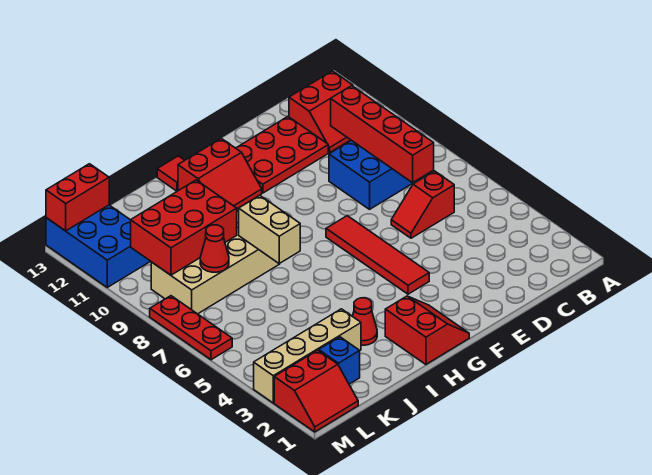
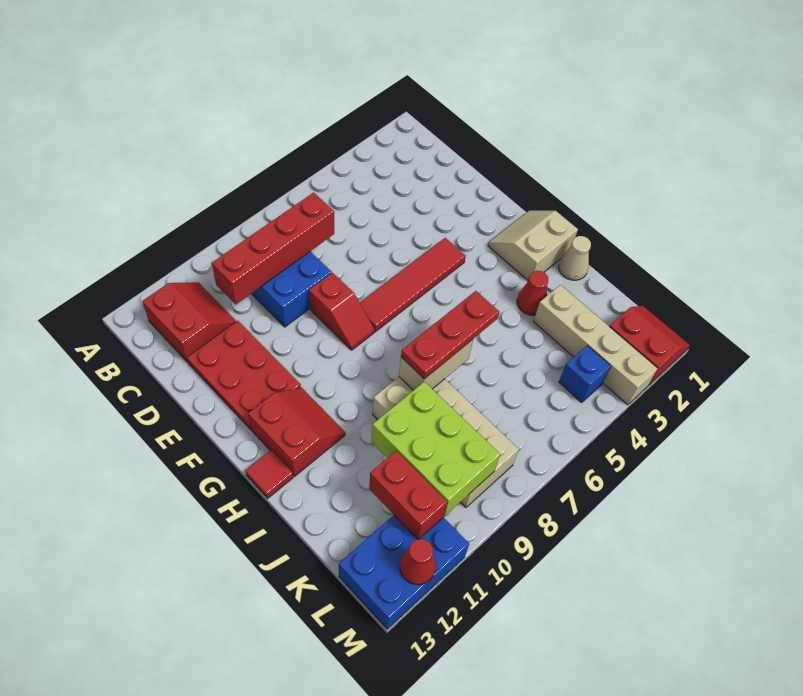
red 1x2 slope [391,171,454,238] -> red 1x2 slope moved to [309,273,375,350]
red 2x2 slope [385,296,469,364] -> tan 2x2 slope [488,211,578,280]
none -> tan 1x1 cone [559,236,591,280]
red 2x3 brick [131,180,237,275] -> lime 2x3 brick [371,382,500,516]
blue 1x1 brick [319,337,360,384] -> blue 1x1 brick moved to [559,345,611,403]
red 1x1 cone [200,225,229,272] -> red 1x1 cone moved to [400,539,436,585]
red 1x2 brick [46,164,109,231] -> red 1x2 brick moved to [369,451,447,539]
red 1x3 plate [150,296,232,360] -> red 1x3 plate moved to [401,291,499,379]

